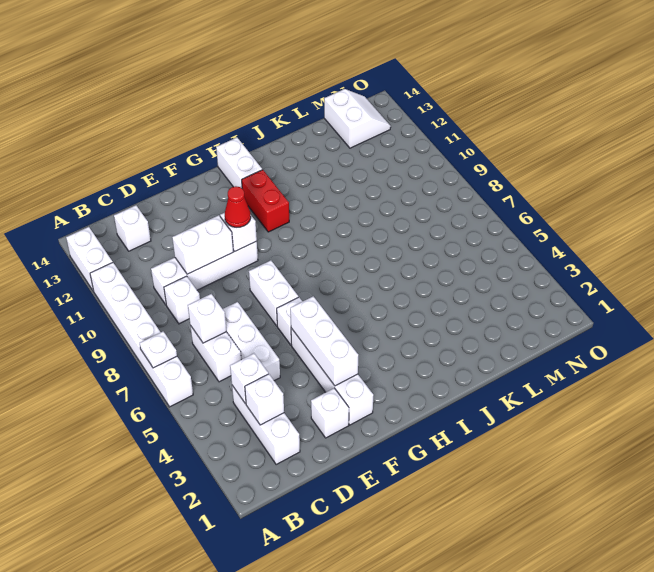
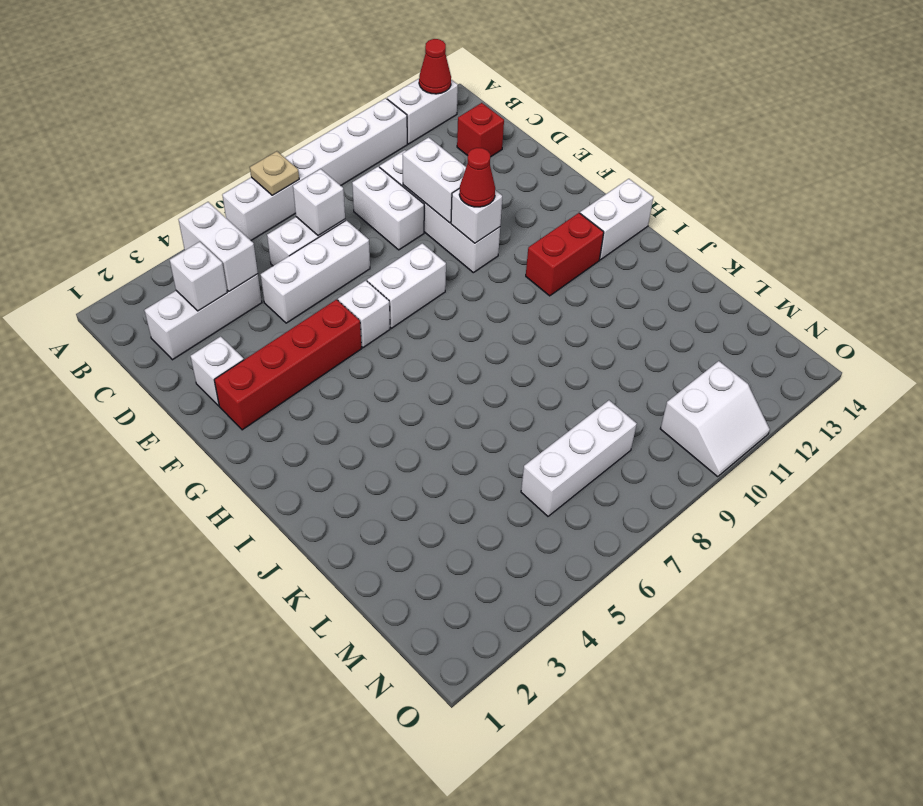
white 1x1 plate [140,332,177,368] -> tan 1x1 plate [250,151,299,195]
none -> red 1x1 cone [419,39,451,94]
white 1x1 brick [230,353,268,404] -> white 1x2 brick [179,202,258,291]
white 1x1 brick [164,276,200,324] -> white 1x2 brick [352,167,424,250]
white 1x1 brick [114,205,151,251] -> red 1x1 brick [457,103,504,157]
white 1x4 brick [291,328,373,425] -> red 1x4 brick [214,300,362,430]
white 1x3 brick [290,296,358,386] -> white 1x3 brick moved to [521,400,637,516]
white 2x2 slope [324,89,391,148] -> white 2x2 slope moved to [660,361,770,477]

